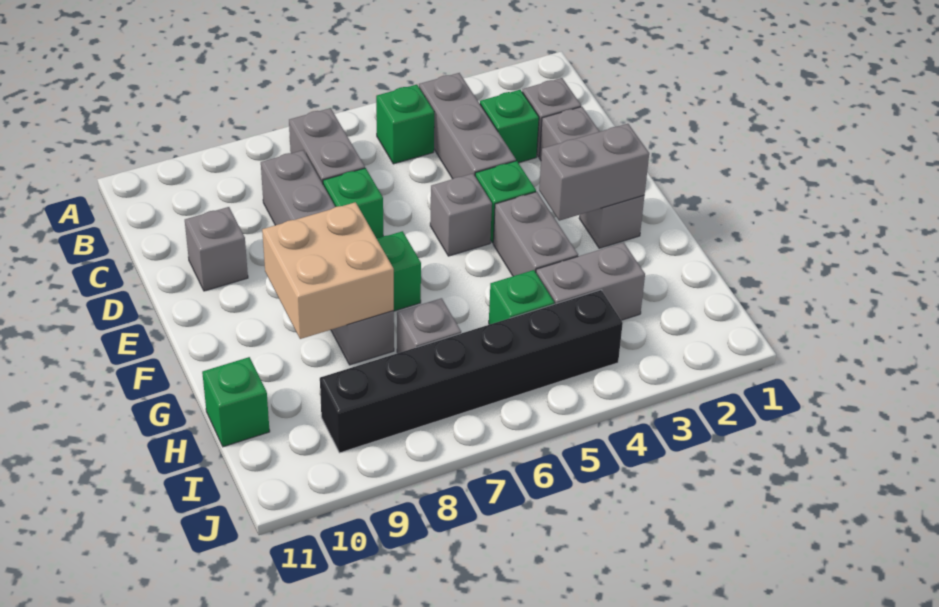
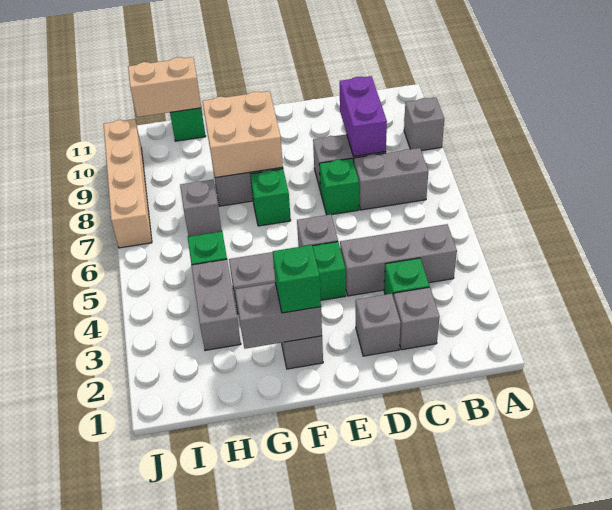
green 1x1 brick [376,85,434,164] -> green 1x1 brick moved to [273,245,321,313]
none -> purple 1x2 brick [340,76,387,156]
grey 1x1 brick [185,207,248,291] -> grey 1x1 brick moved to [404,97,444,151]
grey 1x2 brick [539,124,649,221] -> grey 1x2 brick turned to [235,283,322,349]
none -> tan 1x2 brick [128,57,201,117]
black 1x6 brick [320,290,623,453] -> none
none -> tan 1x4 brick [104,119,152,248]

